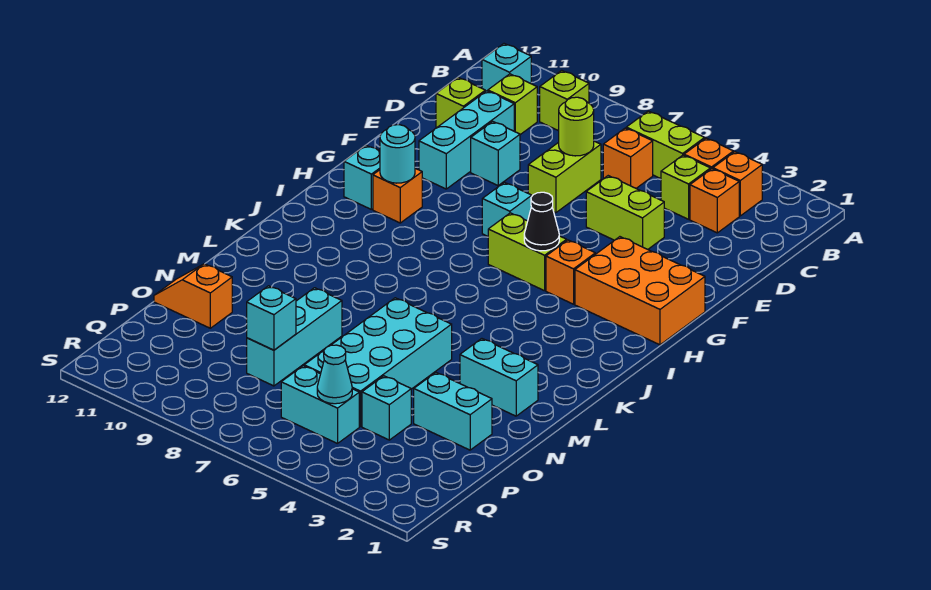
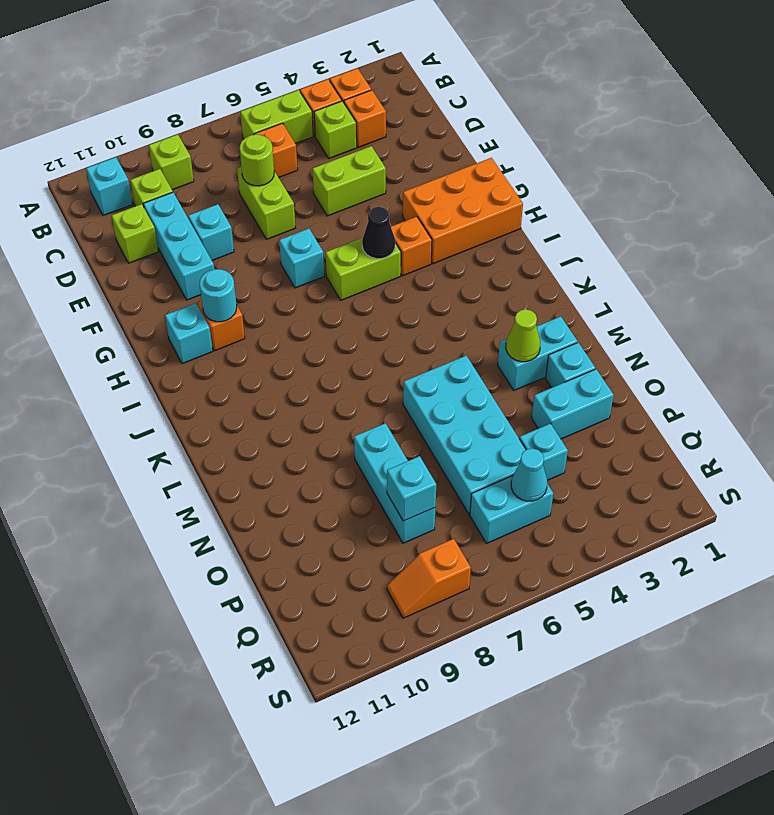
none -> lime 1x1 cone [506,309,540,362]
none -> cyan 1x1 brick [546,343,595,388]
orange 1x2 slope [154,264,232,328] -> orange 1x2 slope moved to [387,539,471,618]

